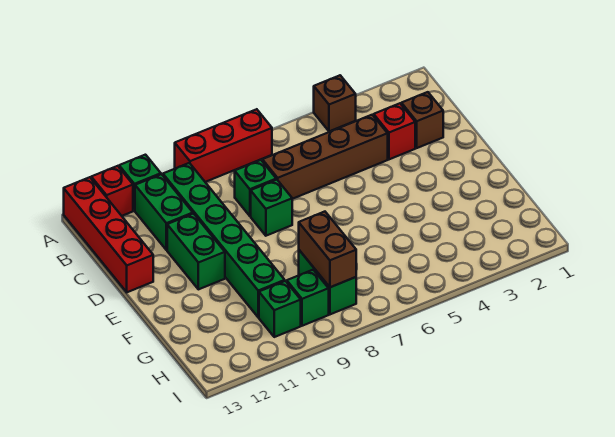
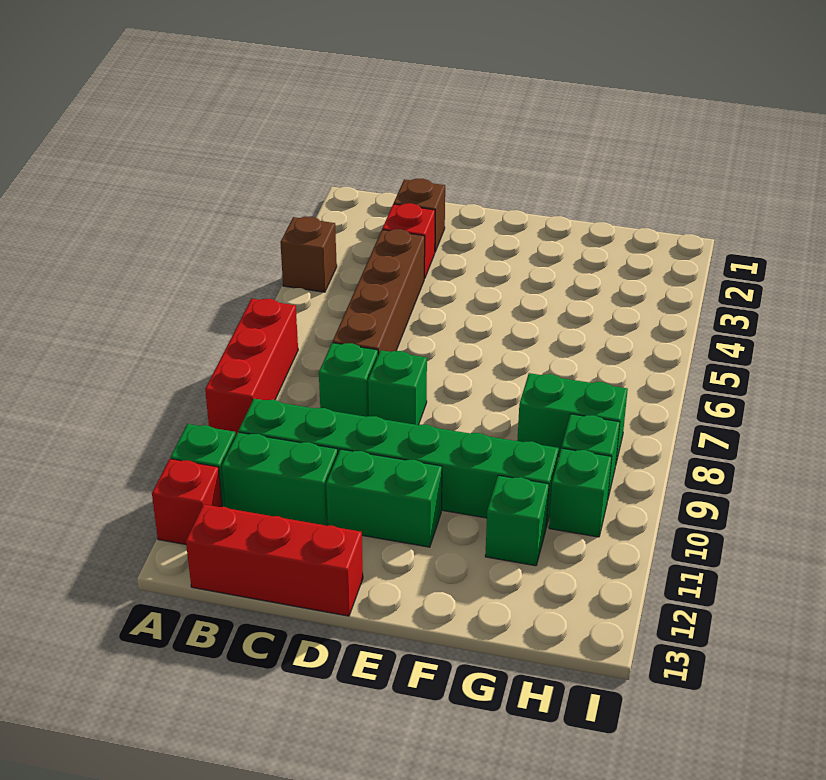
red 1x4 brick [64,177,153,292] -> red 1x3 brick [186,504,363,616]
brown 1x2 brick [299,212,356,287] -> none
none -> green 1x1 brick [485,475,549,566]

